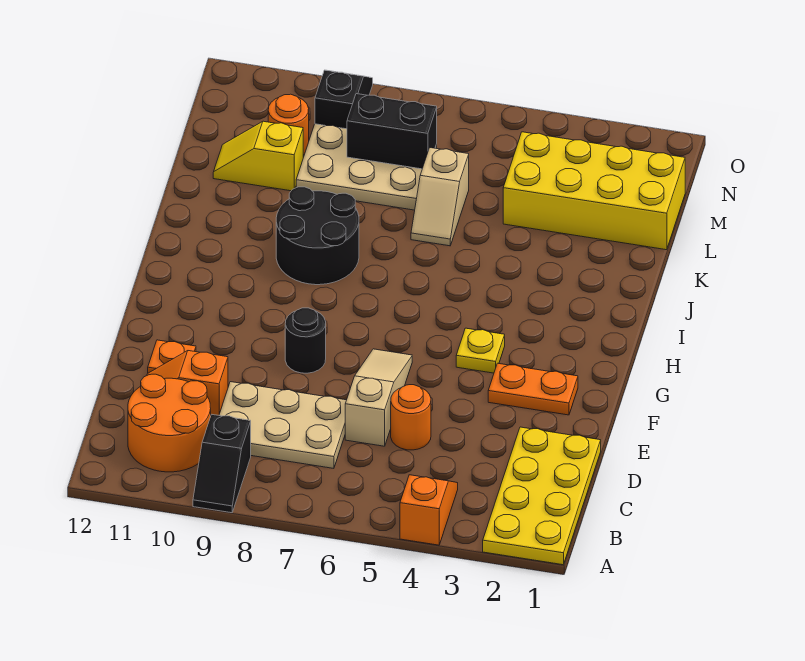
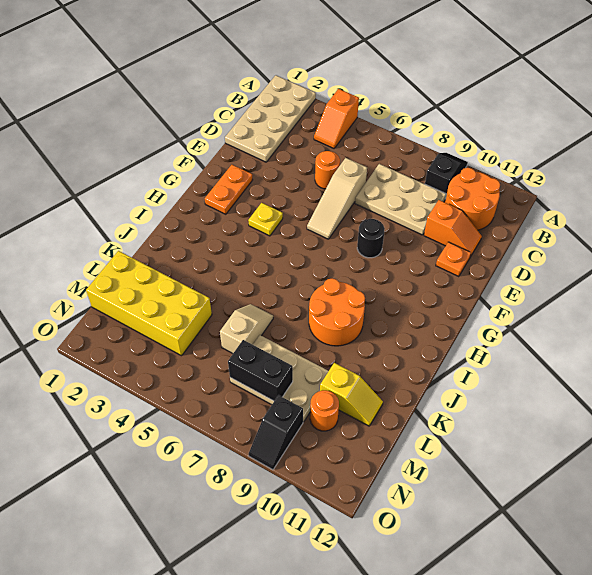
yellow 2x4 plate [483,427,601,565] -> tan 2x4 plate [225,75,316,162]
orange 1x2 plate [488,363,578,415] -> orange 1x2 plate turned to [205,165,252,214]
black 2x2 round brick [276,187,359,285] -> orange 2x2 round brick [309,278,365,346]

